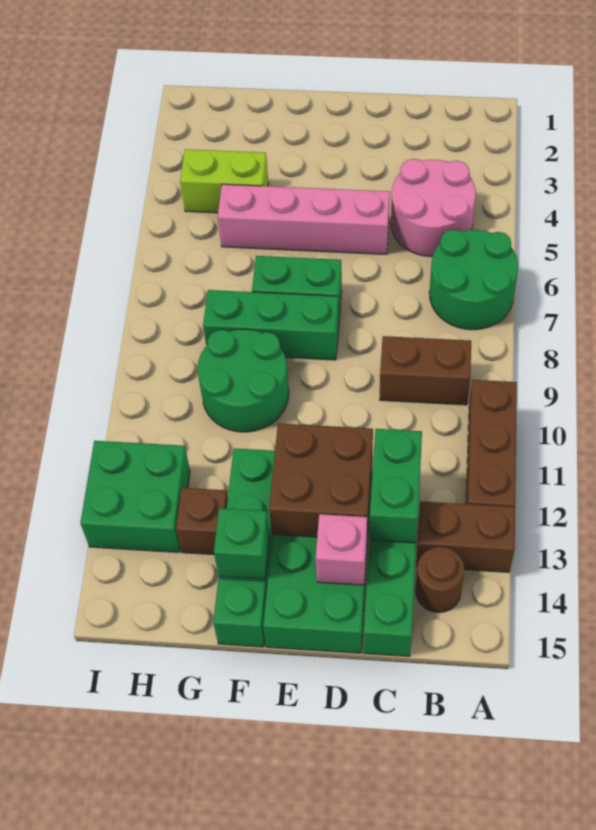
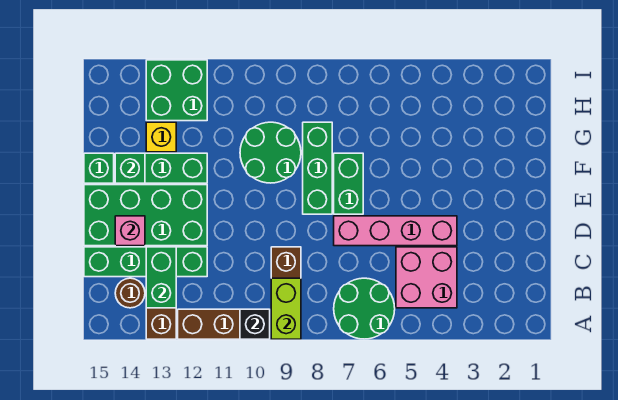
none -> black 1x1 brick [240,309,270,339]
pink 2x2 round brick [391,159,476,257] -> pink 2x2 brick [396,247,457,308]
green 1x2 brick [369,429,422,543] -> green 1x2 brick turned to [146,247,176,308]
pink 1x4 brick [218,184,390,255] -> pink 1x4 brick turned to [334,216,457,246]
brown 2x2 brick [269,423,373,537] -> none
lime 1x2 brick [180,149,269,213] -> lime 1x2 brick moved to [271,278,301,339]
brown 1x1 brick [176,488,228,555] -> yellow 1x1 brick [146,122,176,152]

